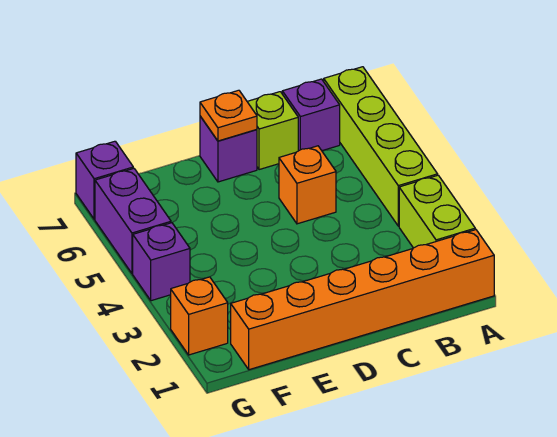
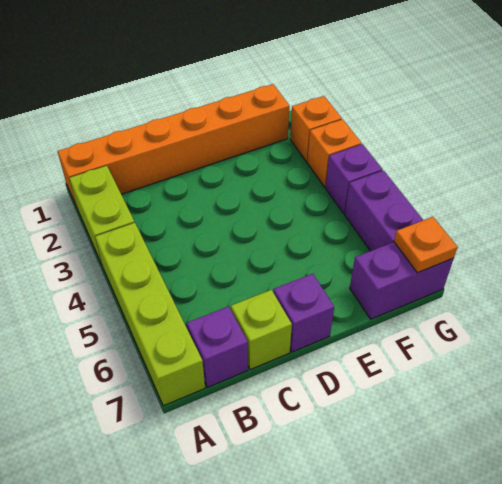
orange 1x1 brick [279,146,336,224] -> orange 1x1 brick moved to [307,119,362,187]
orange 1x1 plate [200,90,257,141] -> orange 1x1 plate moved to [394,217,458,273]
purple 1x1 brick [76,141,133,219] -> purple 1x2 brick [350,242,454,319]

